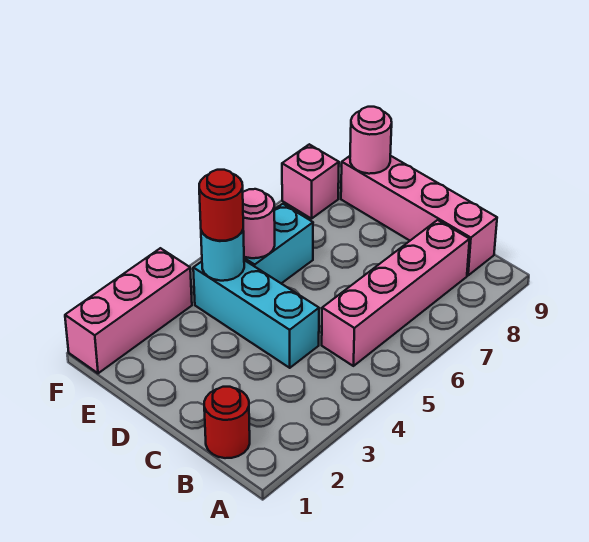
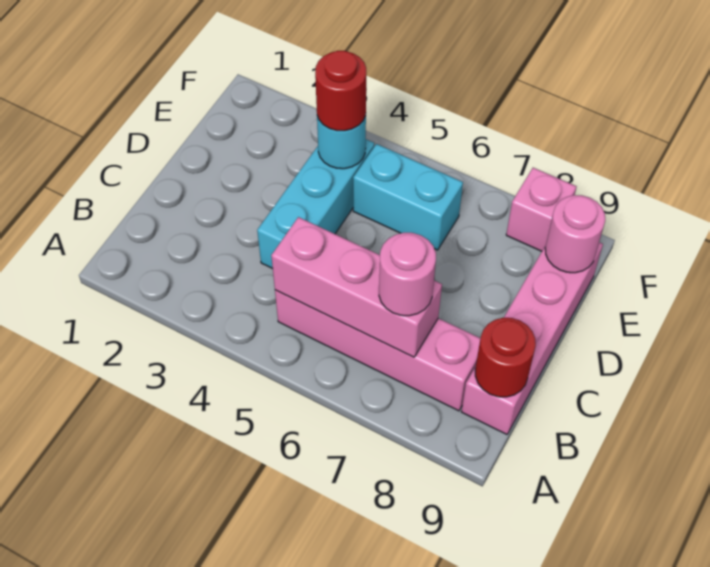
red 1x1 round brick [204,387,250,458] -> red 1x1 round brick moved to [475,318,536,397]
pink 1x1 round brick [243,189,275,258] -> pink 1x1 round brick moved to [379,233,436,316]
pink 1x3 brick [65,248,192,373] -> pink 1x3 brick moved to [271,217,442,357]

